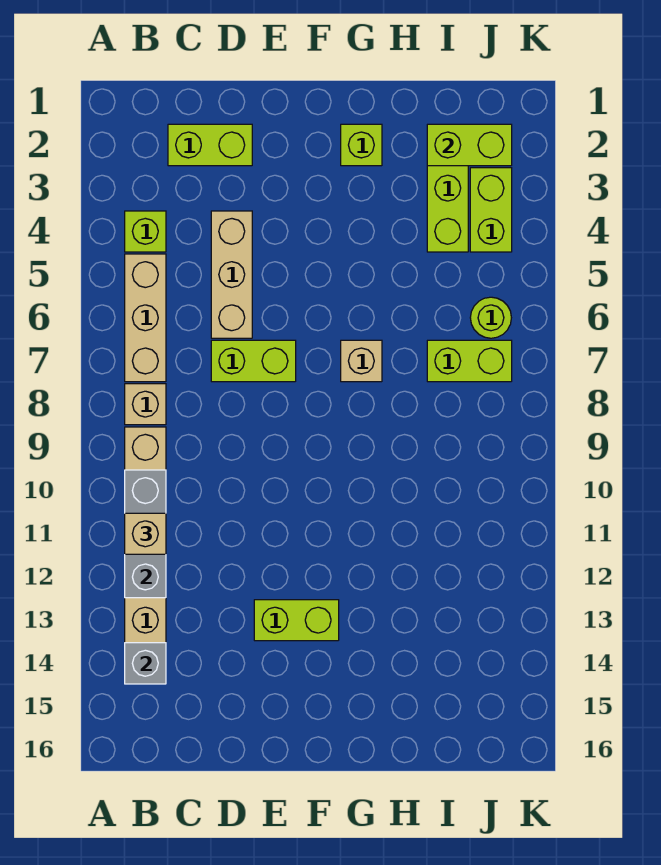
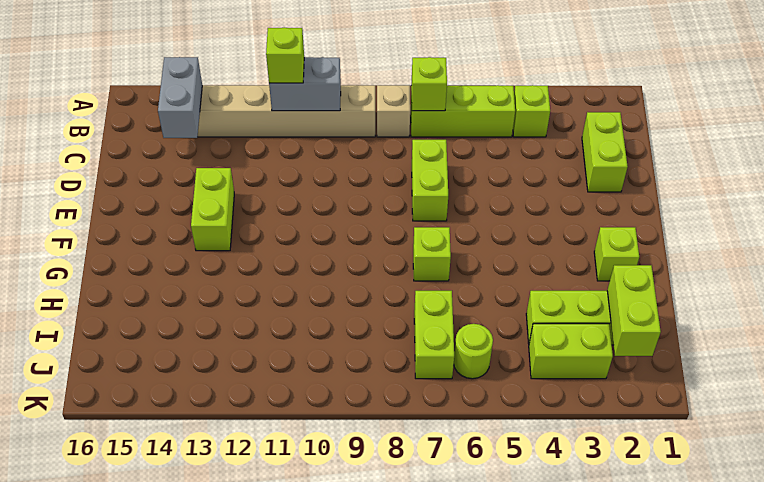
tan 1x3 brick [125,254,166,382] -> lime 1x3 brick [411,85,515,137]
none -> lime 1x1 brick [411,57,447,111]
grey 1x3 brick [125,470,166,598] -> grey 1x2 brick [269,57,341,111]
tan 1x1 brick [125,513,166,554] -> lime 1x1 brick [266,27,304,83]
grey 1x1 brick [125,643,166,684] -> grey 1x2 brick [158,57,202,138]
tan 1x3 brick [211,211,252,338] -> none
tan 1x1 brick [341,340,382,382] -> lime 1x1 brick [413,227,451,281]

